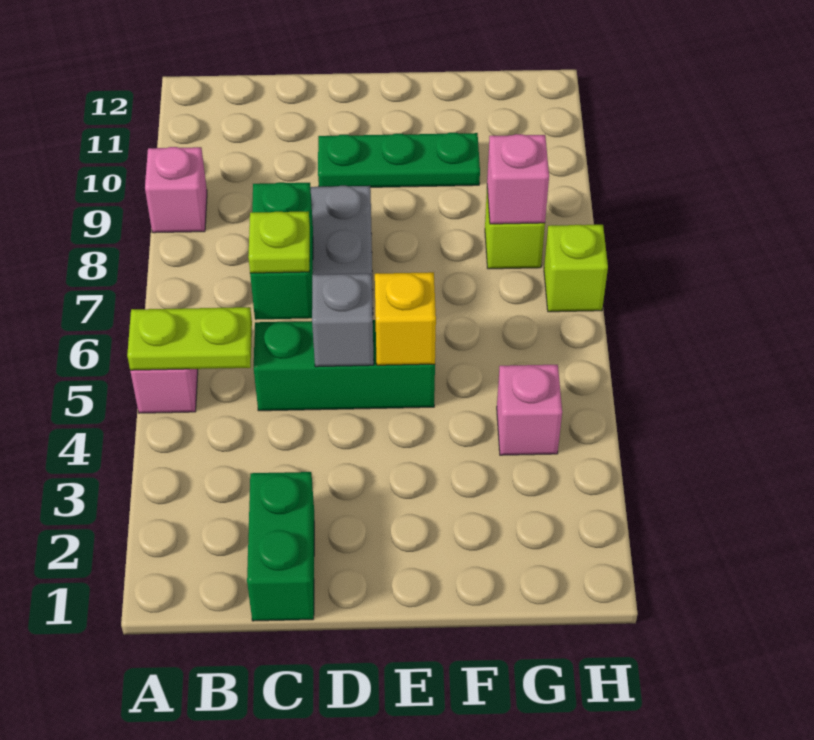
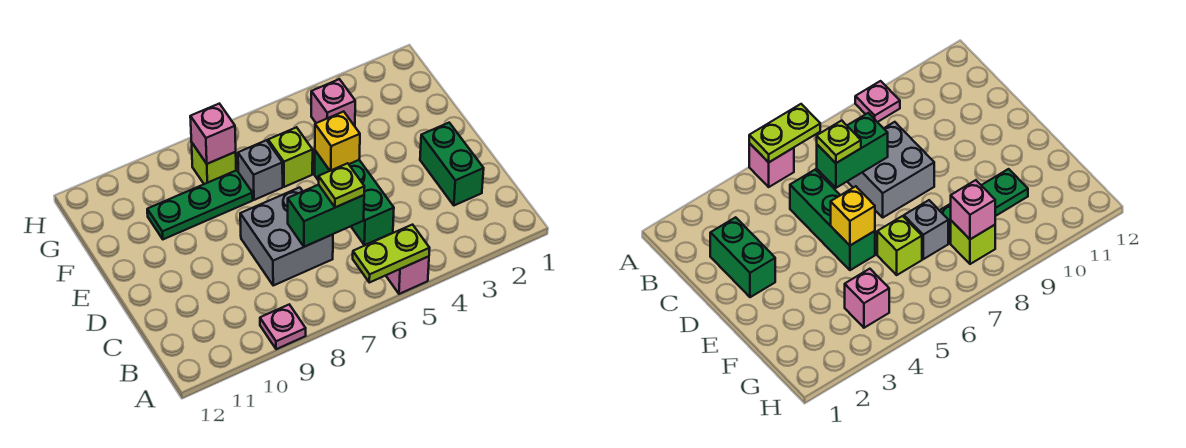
lime 1x2 plate [127,307,252,371] -> lime 1x2 plate turned to [353,225,430,283]
pink 1x1 brick [145,147,207,233] -> pink 1x1 plate [260,305,306,349]
green 1x2 brick [247,472,314,621] -> green 1x2 brick turned to [420,123,484,205]
grey 1x1 brick [312,274,374,367] -> grey 1x1 brick moved to [238,140,283,200]
green 1x3 plate [318,133,480,187] -> green 1x3 plate turned to [147,170,253,239]
lime 1x1 brick [544,225,608,312] -> lime 1x1 brick moved to [268,127,313,187]

